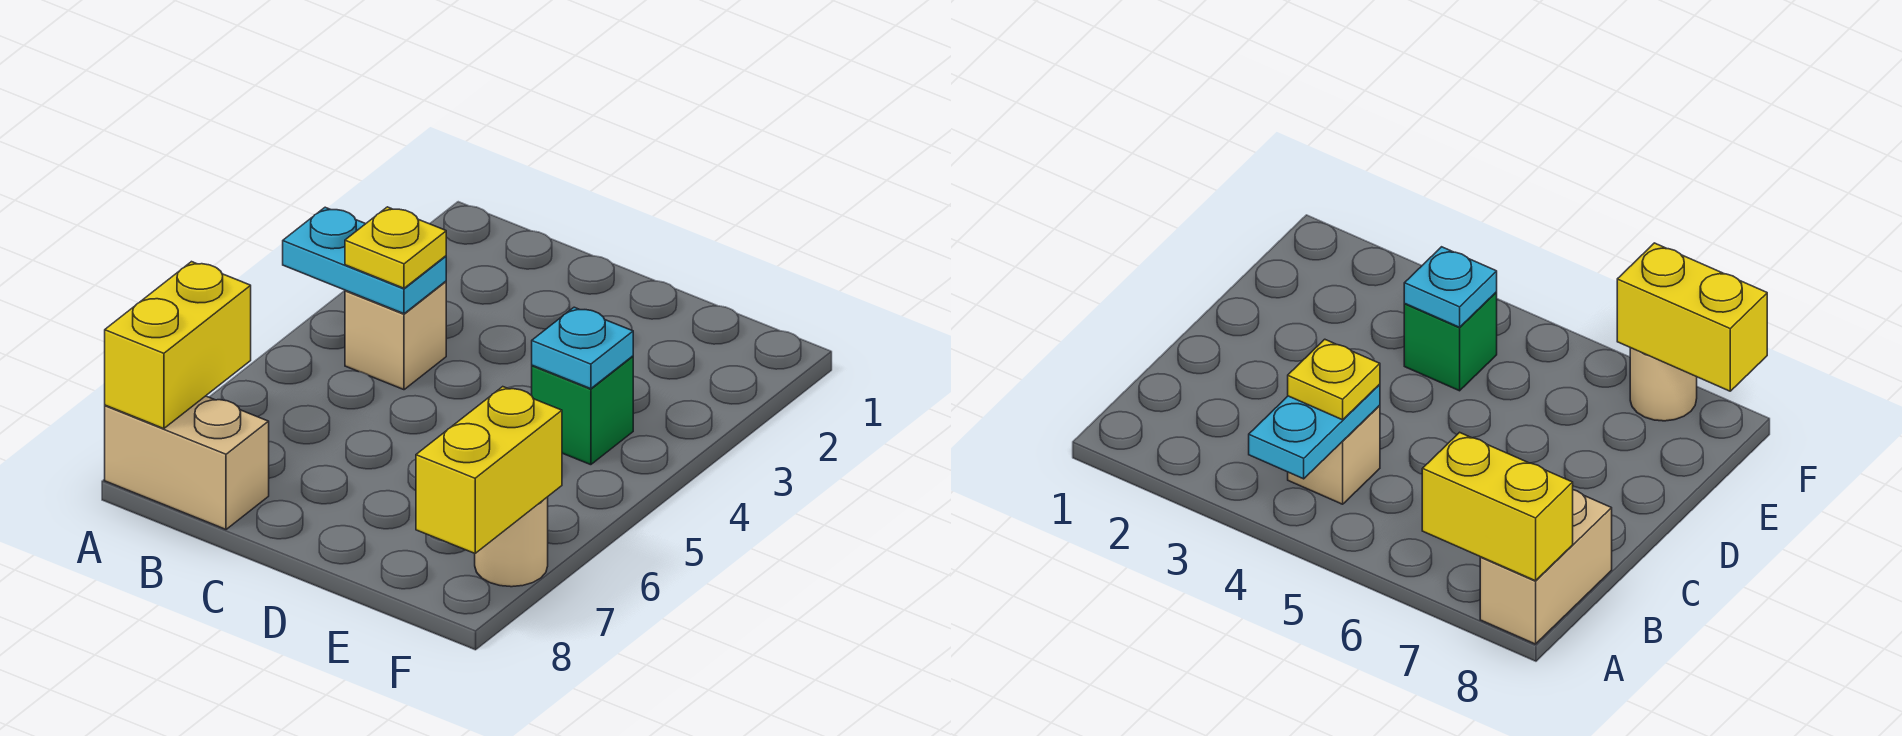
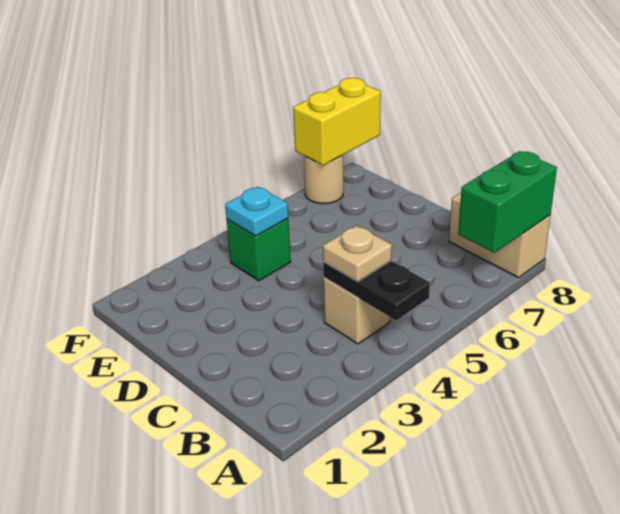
cyan 1x2 plate [283,207,446,314] -> black 1x2 plate [323,261,430,321]
yellow 1x2 brick [105,262,251,429] -> green 1x2 brick [458,151,557,253]
yellow 1x1 plate [345,207,446,288] -> tan 1x1 plate [323,225,392,281]

